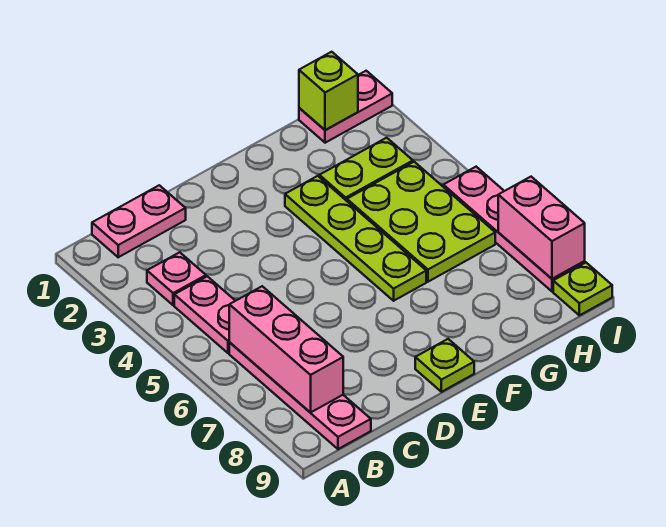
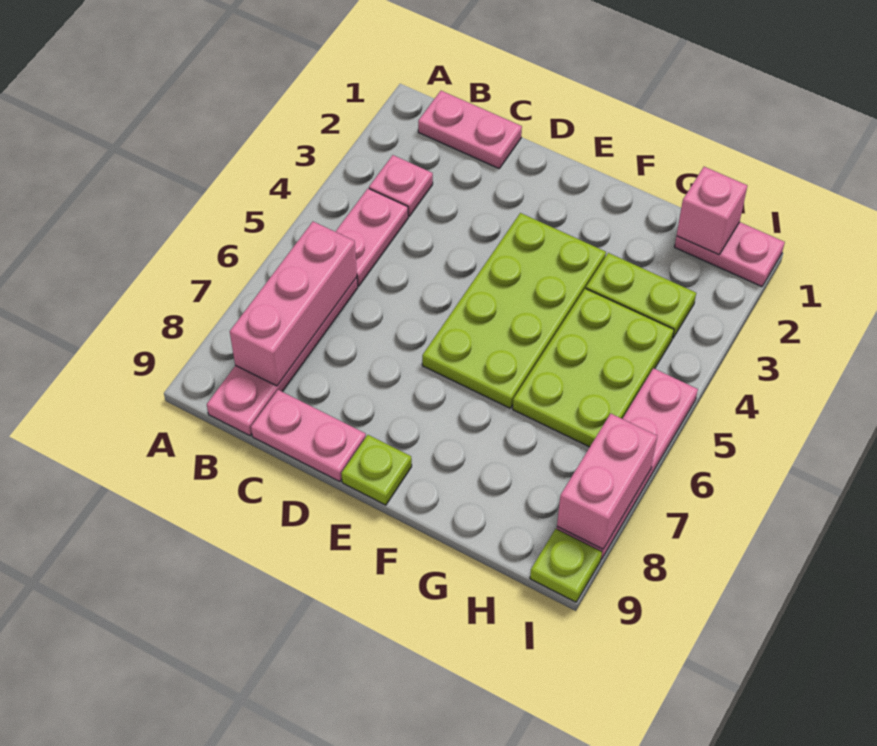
none -> pink 1x2 plate [251,390,366,482]
lime 1x4 plate [285,176,426,301] -> lime 2x4 plate [422,213,606,408]
lime 1x1 brick [299,52,358,130] -> pink 1x1 brick [677,167,747,255]

